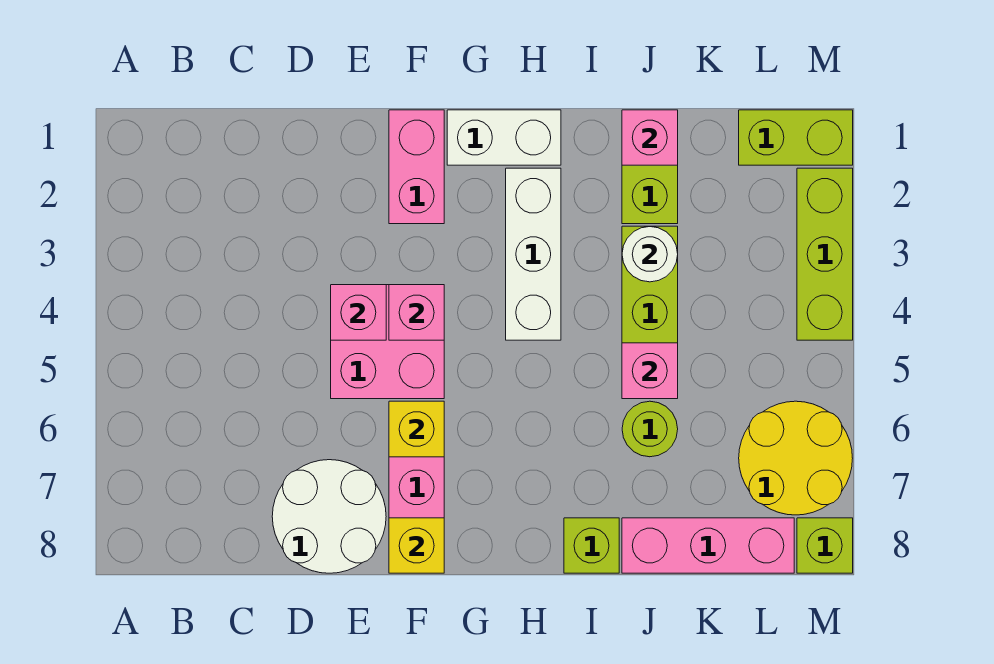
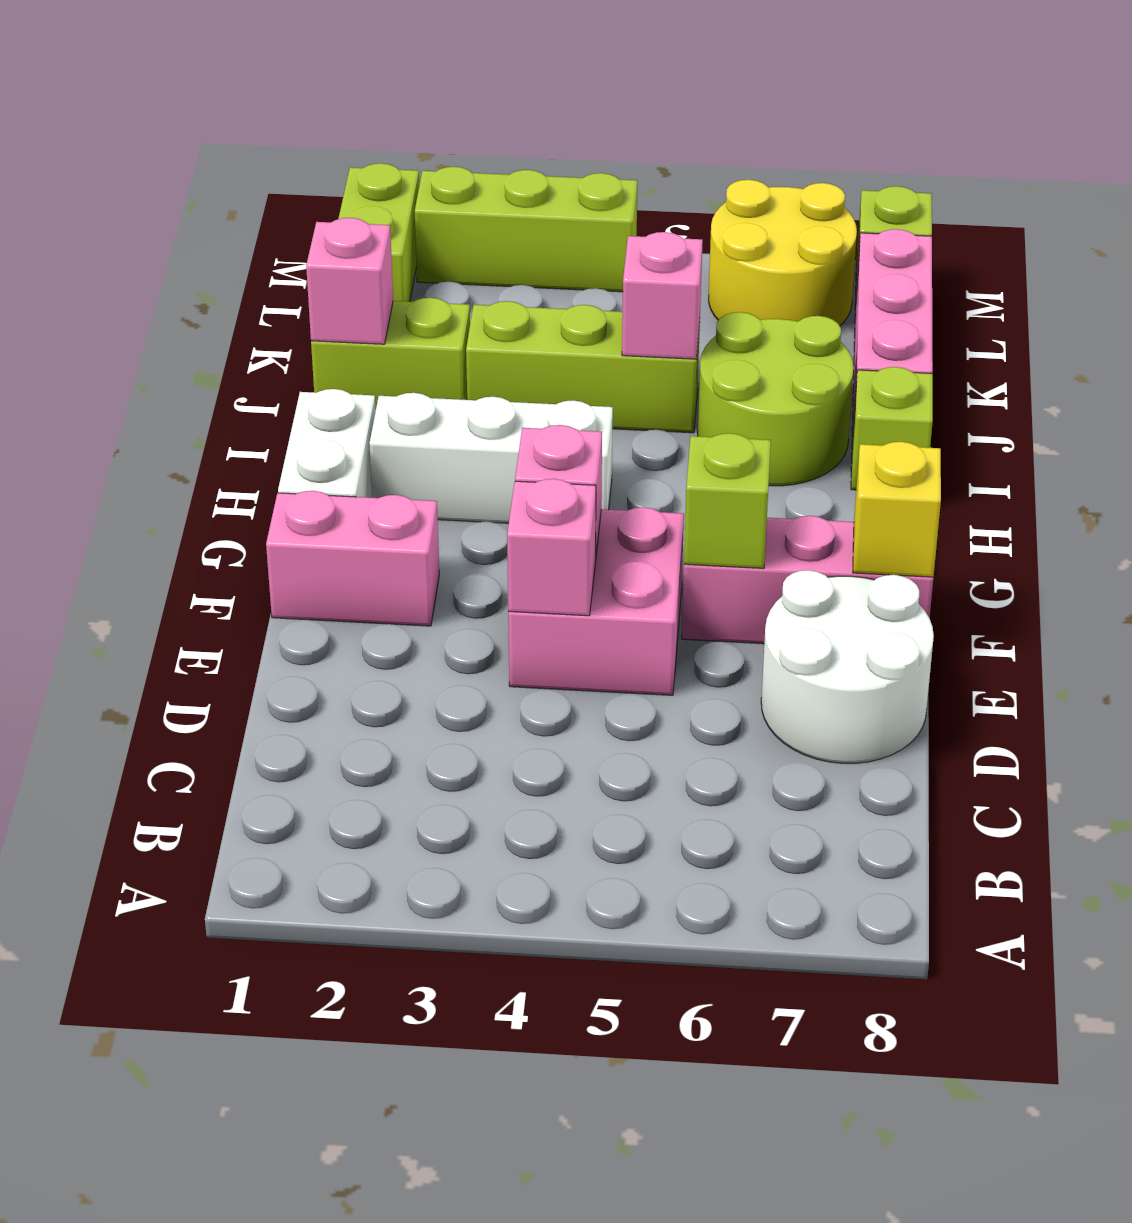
yellow 1x1 brick [389,401,444,457] -> lime 1x1 brick [684,433,771,568]
white 1x1 round brick [622,226,678,282] -> none
lime 1x1 round brick [622,401,678,457] -> lime 2x2 round brick [698,312,854,486]

